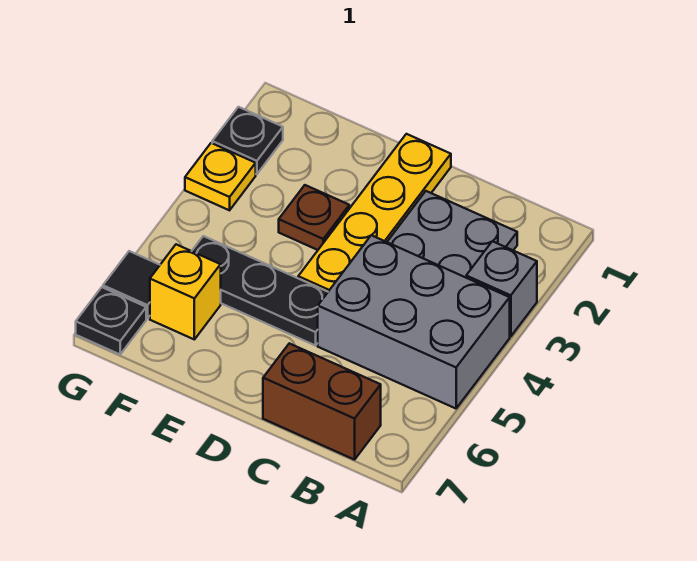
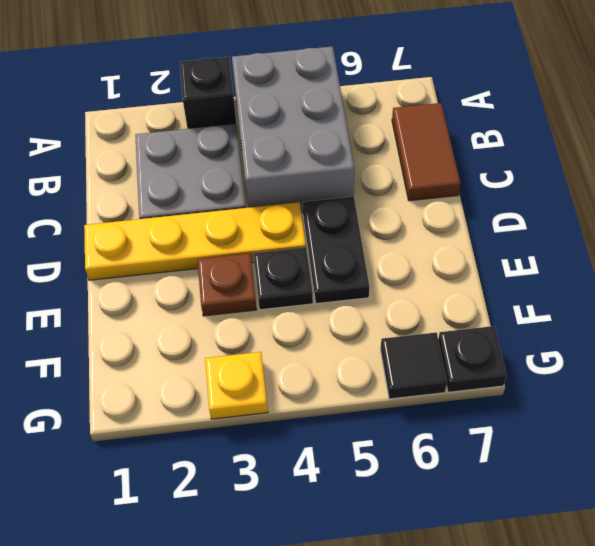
grey 1x1 brick [466,241,537,337] -> black 1x1 brick [180,57,237,129]
brown 1x2 brick [263,343,381,460] -> brown 1x2 tile [392,103,461,201]
black 1x3 plate [192,236,328,346] -> black 1x2 plate [303,197,369,304]
yellow 1x1 brick [150,244,221,339] -> none
black 1x1 plate [212,107,283,174] -> black 1x1 plate moved to [253,247,313,310]

